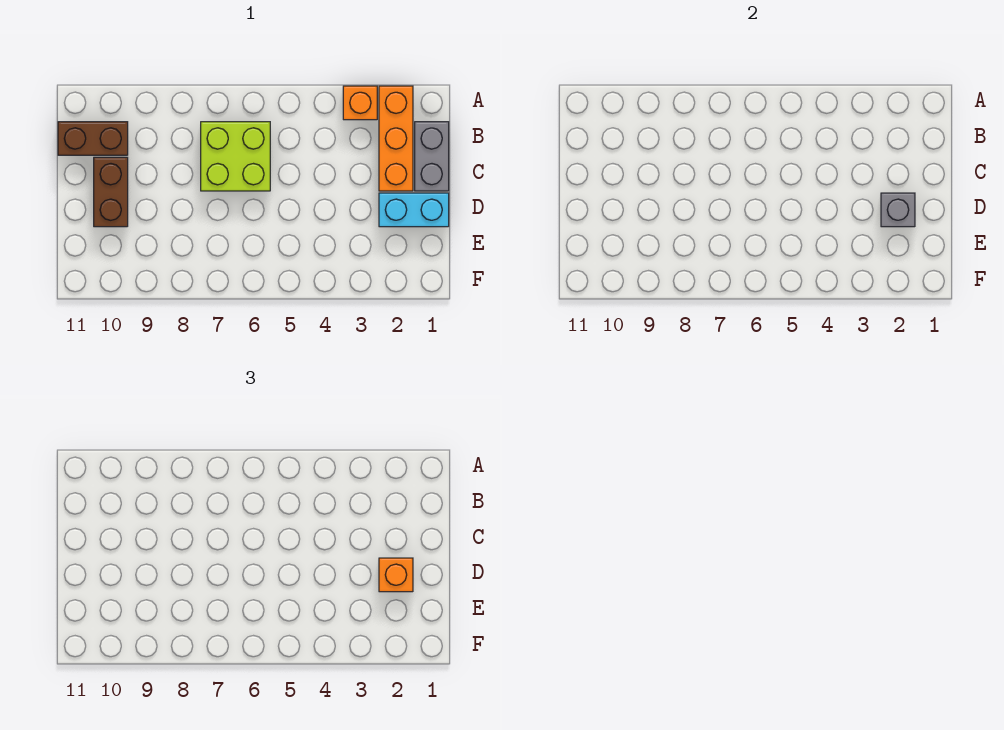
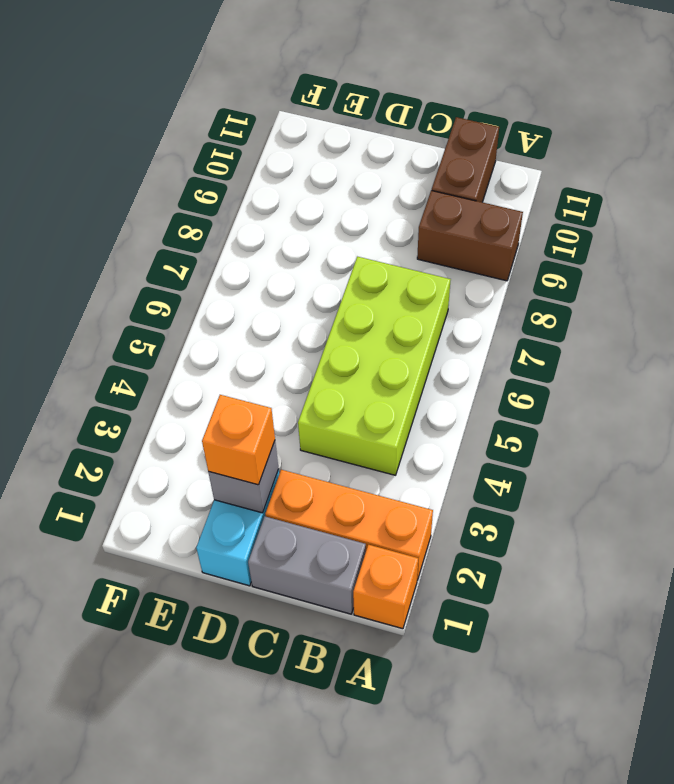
orange 1x1 brick [343,86,377,120] -> orange 1x1 brick moved to [353,545,418,629]
lime 2x2 brick [201,122,270,191] -> lime 2x4 brick [298,257,451,475]
brown 1x2 brick [94,157,128,227] -> brown 1x2 brick moved to [417,190,523,281]

